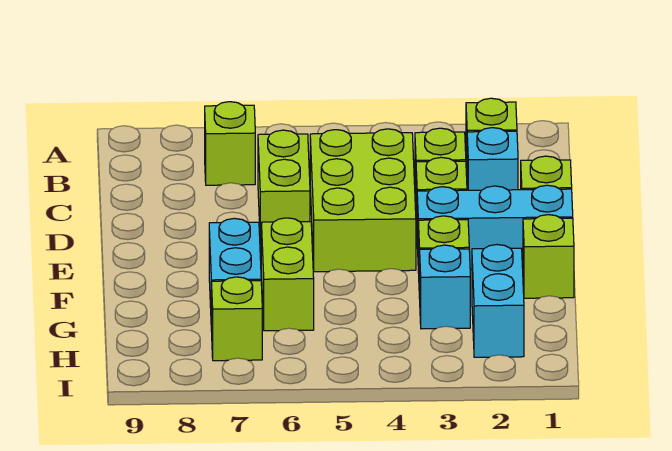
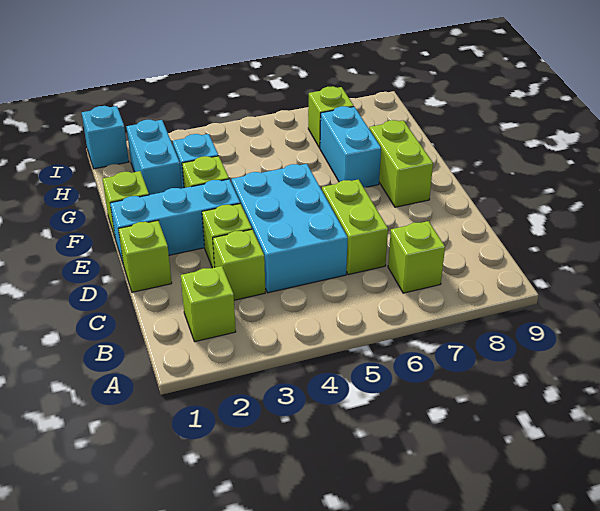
cyan 1x1 brick [467,128,518,190] -> cyan 1x1 brick moved to [82,106,129,169]
lime 2x3 brick [310,129,416,272] -> cyan 2x3 brick [231,164,348,293]
lime 1x2 brick [261,218,314,331] -> lime 1x2 brick moved to [369,120,433,207]

